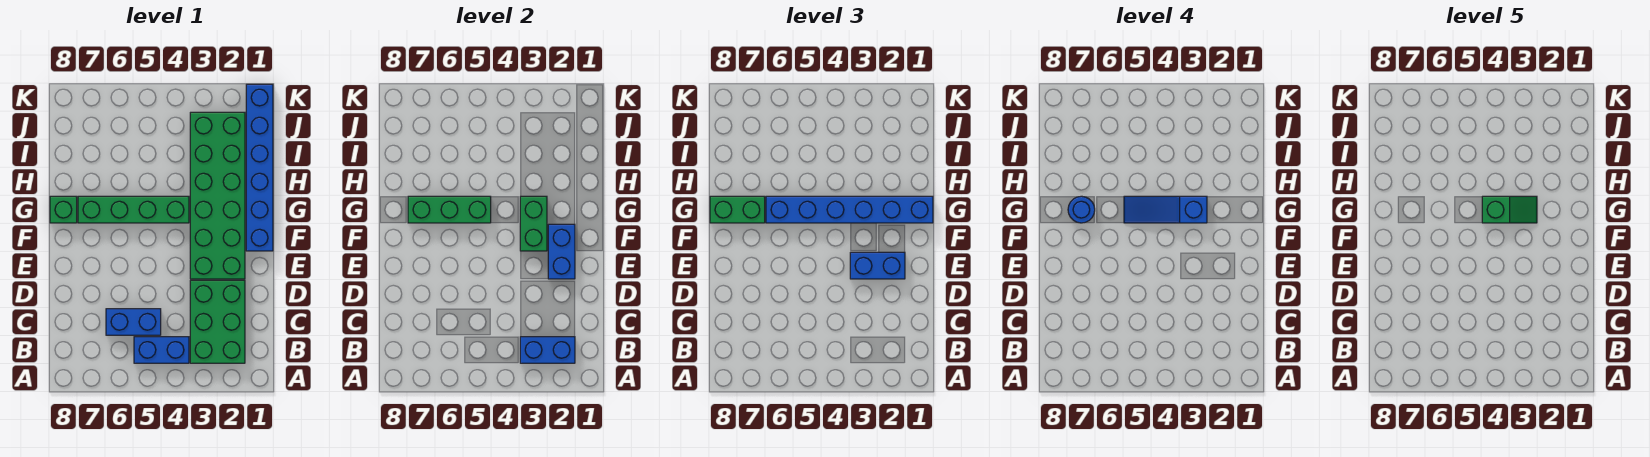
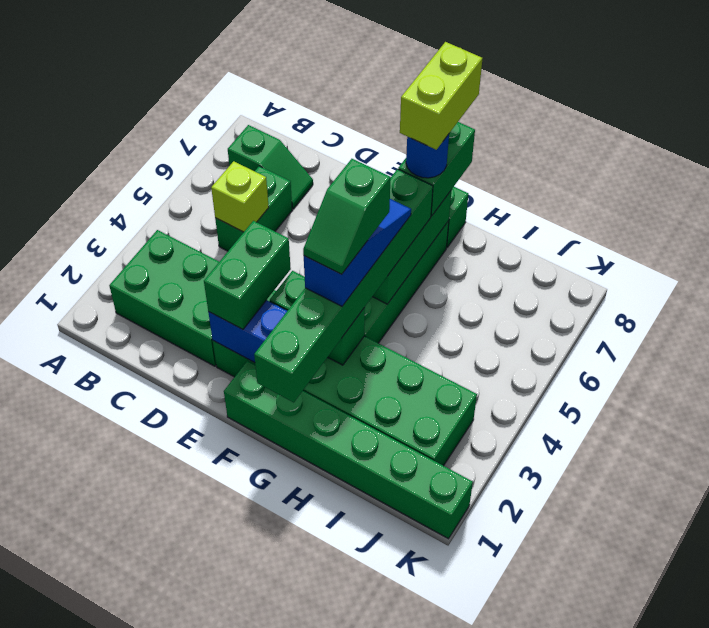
blue 1x2 brick [520,337,575,363] -> none
blue 1x2 brick [134,337,189,363] -> none
none -> green 1x2 slope [228,125,313,209]
blue 1x2 brick [106,309,161,335] -> green 1x2 brick [215,166,292,251]
none -> lime 1x1 brick [211,161,269,232]
blue 1x2 brick [850,252,905,279] -> green 1x2 brick [204,221,291,329]
blue 1x6 brick [246,84,273,251] -> green 1x6 brick [224,361,473,539]
blue 1x6 brick [766,196,933,223] -> green 1x6 brick [254,169,433,403]
none -> lime 1x2 brick [400,42,483,150]

